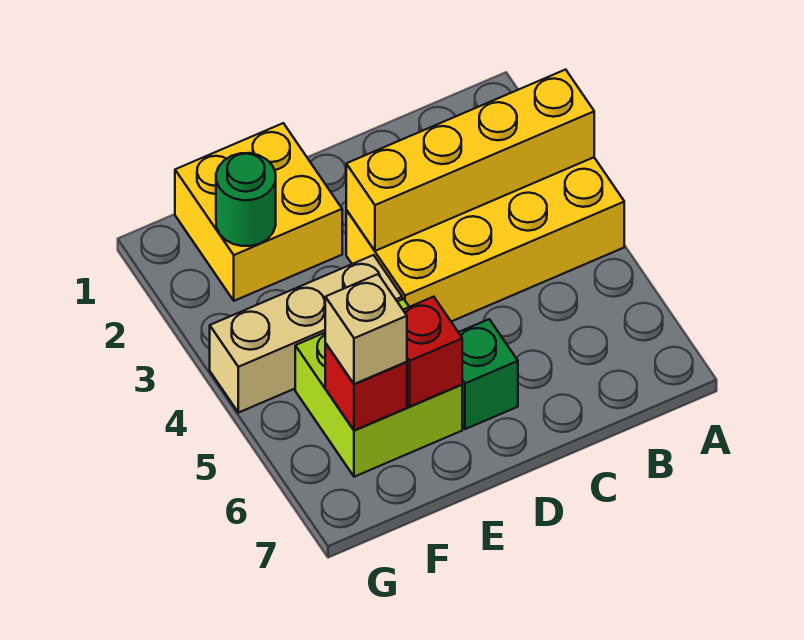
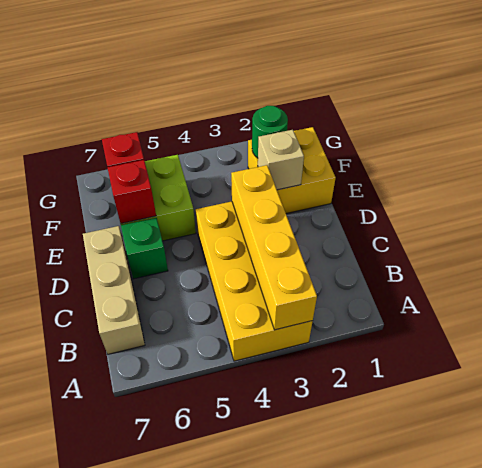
tan 1x3 brick [210,255,402,413] -> tan 1x3 brick moved to [83,226,145,354]
tan 1x1 brick [325,274,407,384] -> tan 1x1 brick moved to [258,130,304,190]

